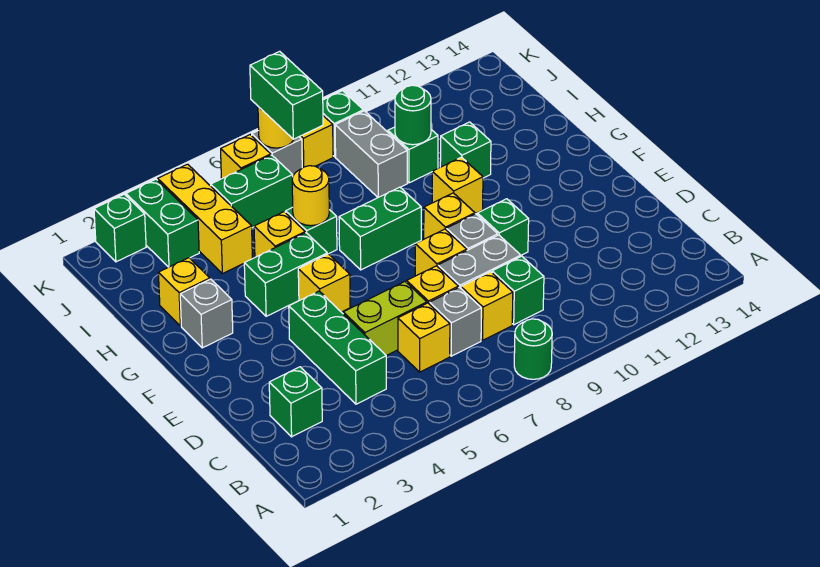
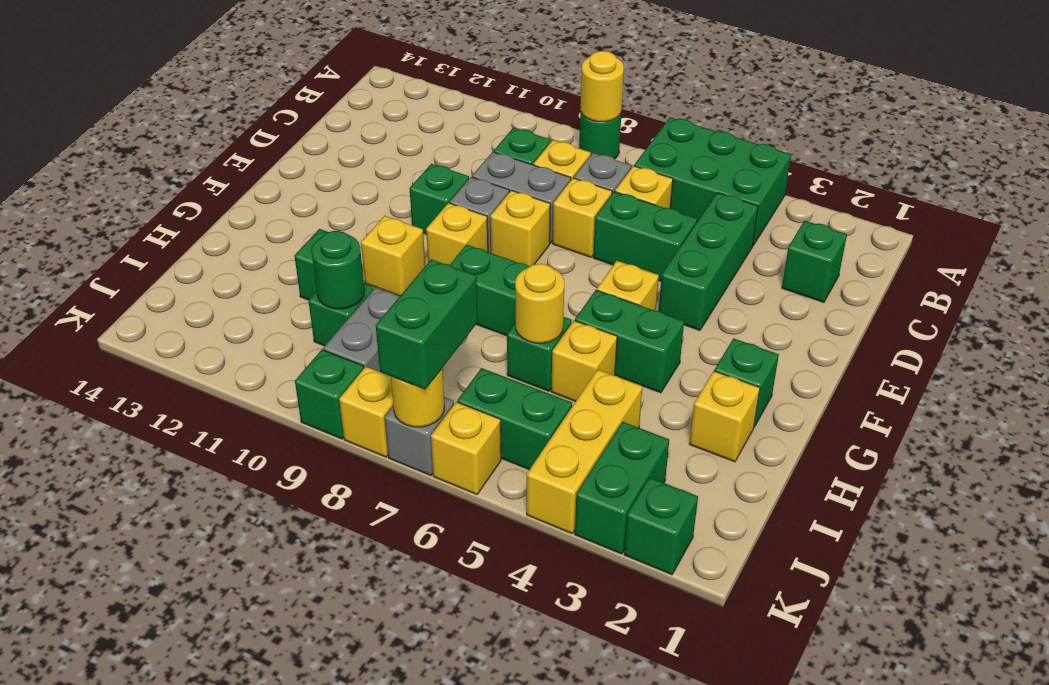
none -> green 2x3 brick [634,117,791,245]
none -> yellow 1x1 round brick [581,51,624,122]
lime 1x2 brick [343,282,427,356] -> green 1x2 brick [593,192,697,281]
grey 1x1 brick [180,279,233,348] -> green 1x1 brick [714,338,779,427]

